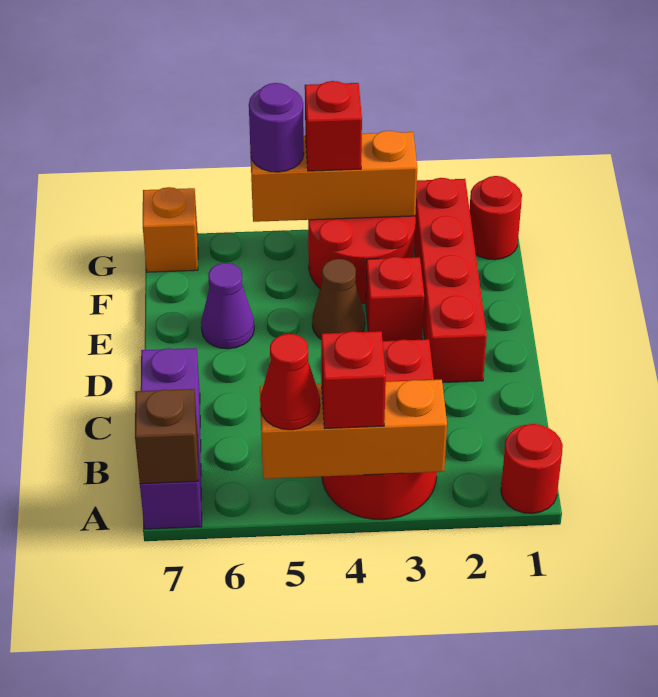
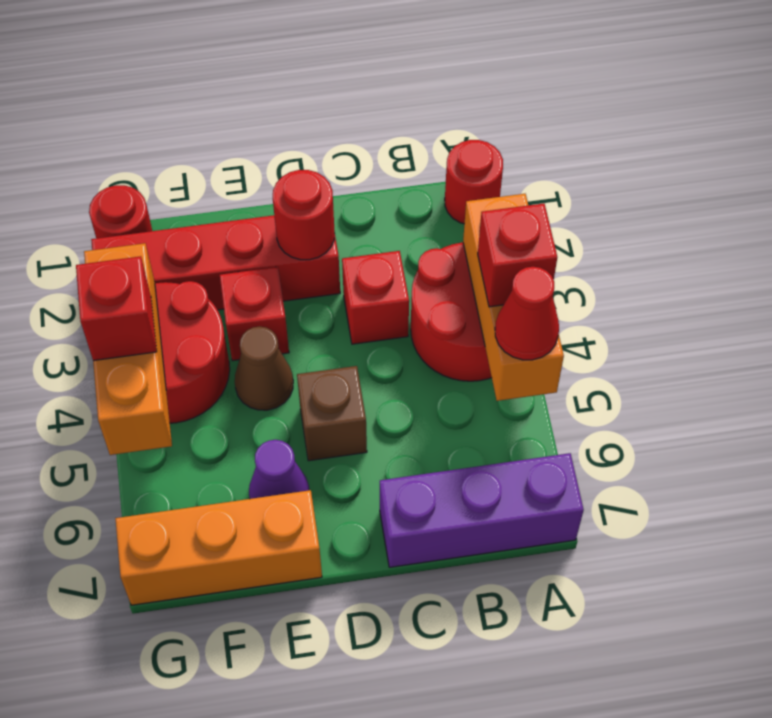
brown 1x1 brick [135,389,198,484] -> brown 1x1 brick moved to [297,366,367,461]
none -> red 1x1 round brick [273,170,335,260]
purple 1x1 round brick [249,83,304,172] -> none
orange 1x1 brick [143,187,198,272] -> orange 1x3 brick [115,490,322,605]

